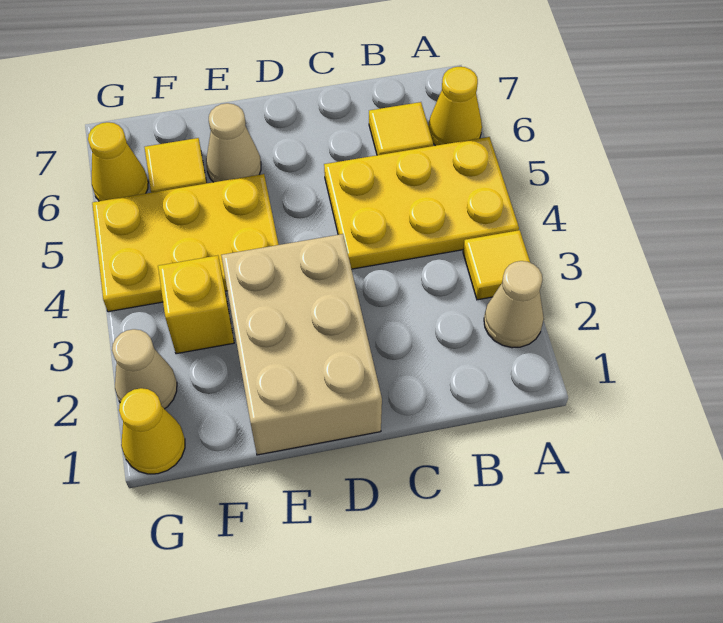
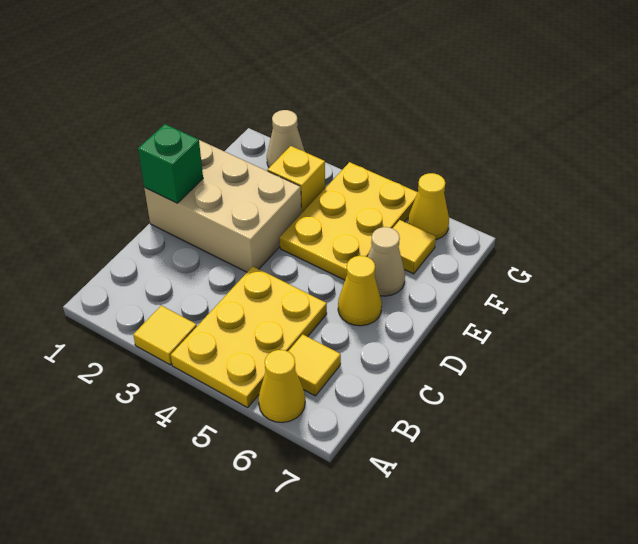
tan 1x1 cone [484,261,544,348] -> none
none -> green 1x1 brick [138,124,203,203]
yellow 1x1 cone [119,388,185,474] -> yellow 1x1 cone moved to [338,256,382,326]

